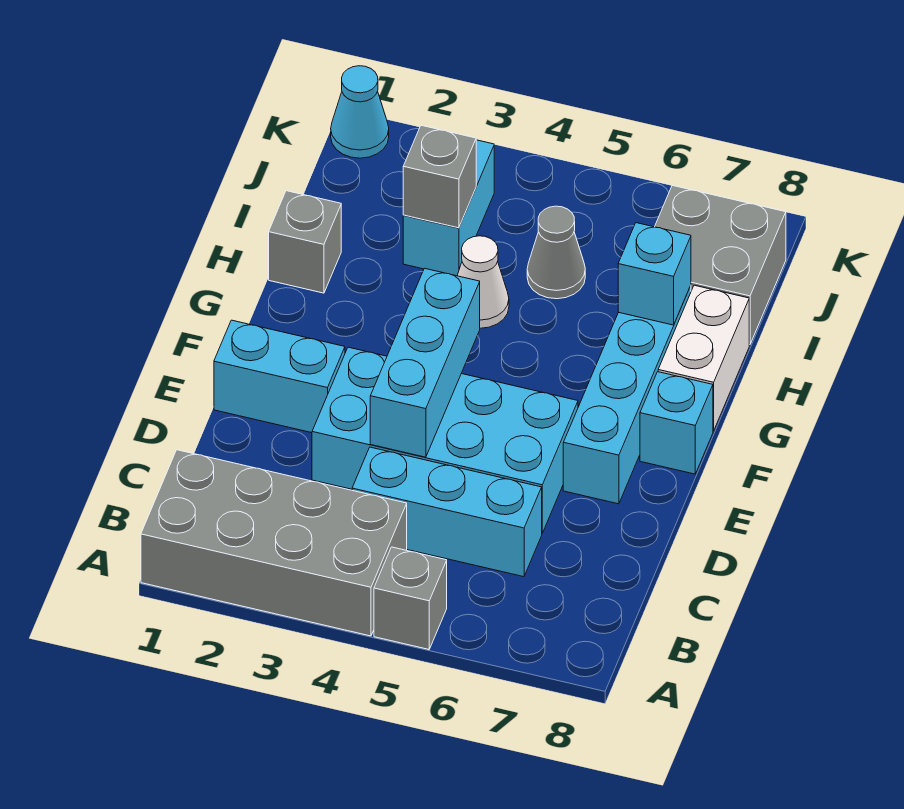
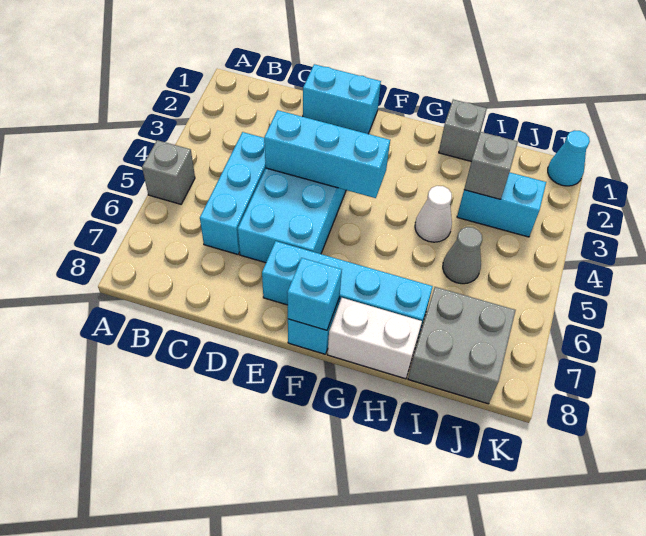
grey 2x4 brick [141,450,407,636] -> none
cyan 1x2 brick [214,320,345,433] -> cyan 1x2 brick turned to [303,64,381,134]
cyan 1x1 brick [618,223,691,325] -> cyan 1x1 brick moved to [287,258,342,330]

